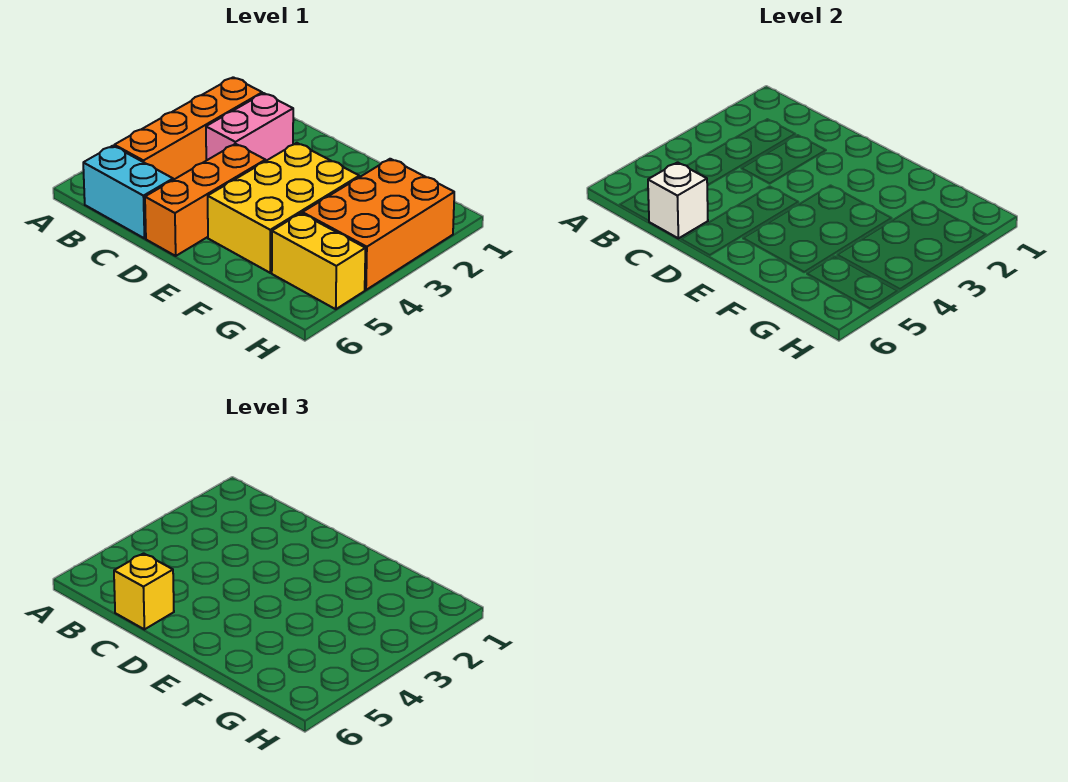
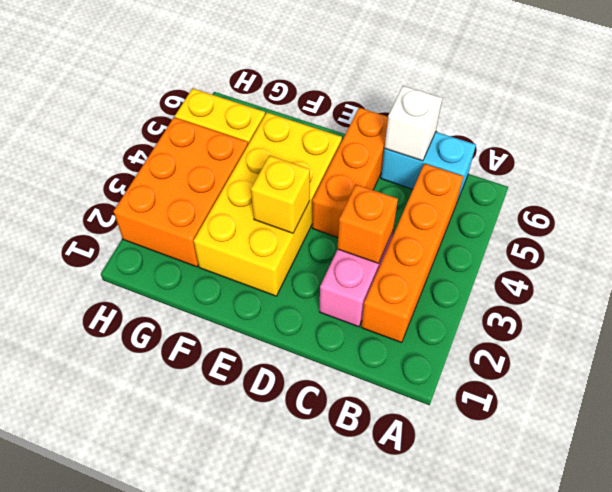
none -> orange 1x1 brick [337,185,398,264]
yellow 1x1 brick [114,553,174,629] -> yellow 1x1 brick moved to [251,156,310,233]
yellow 2x3 brick [208,143,359,273] -> yellow 2x4 brick [194,113,342,296]

